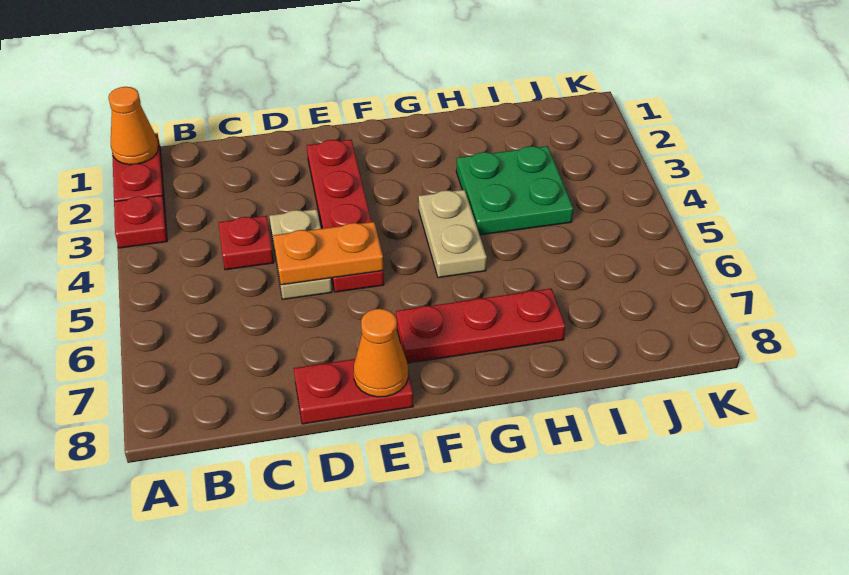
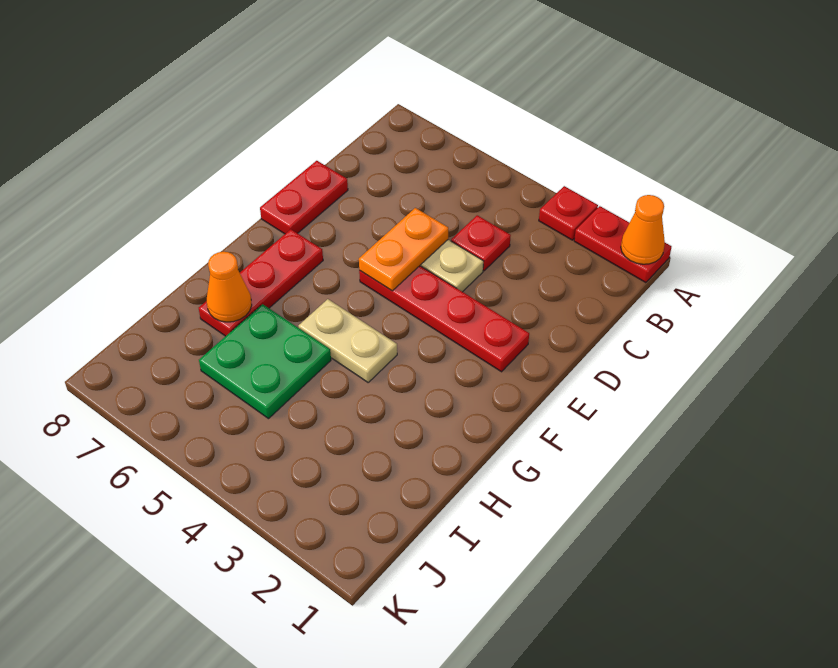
orange 1x1 cone [354,309,408,397] -> orange 1x1 cone moved to [207,252,252,322]
green 2x2 plate [456,146,573,235] -> green 2x2 plate moved to [199,304,331,419]

